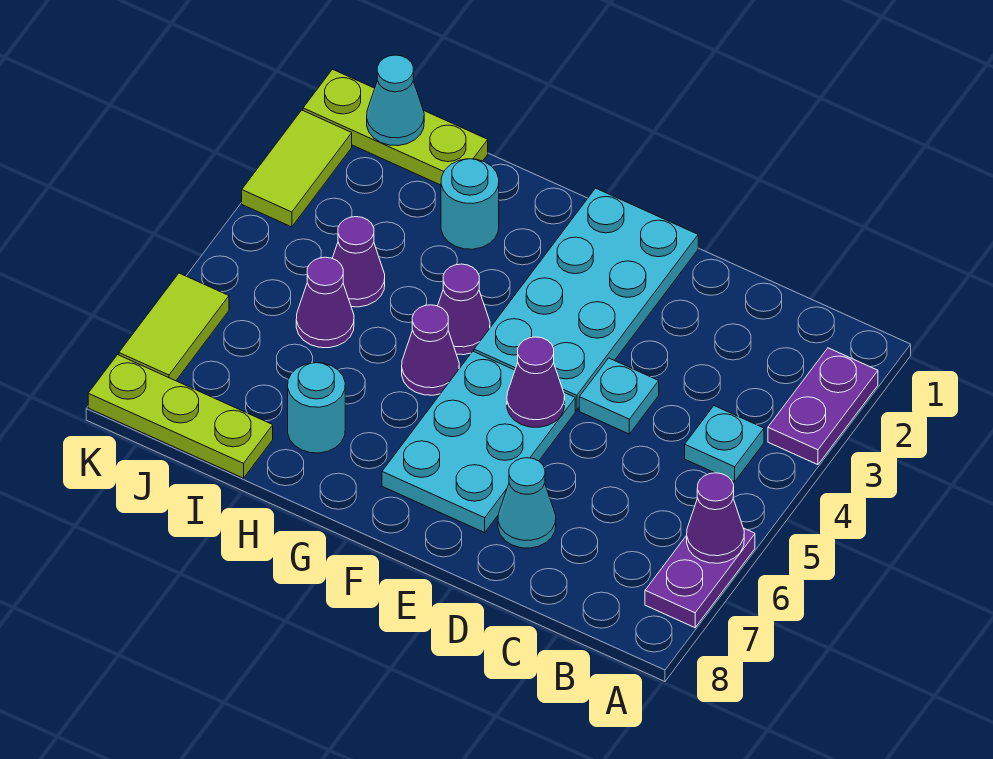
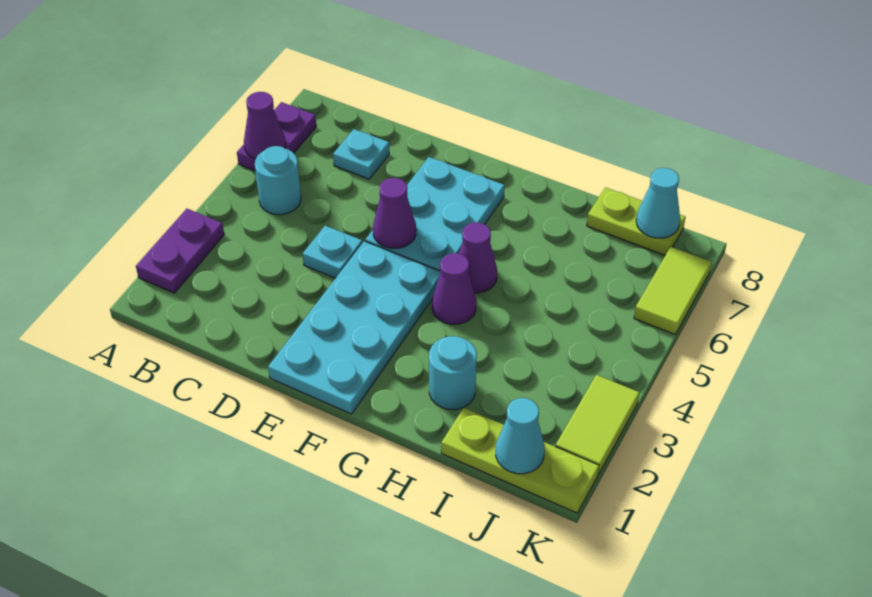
cyan 1x1 plate [685,406,764,482] -> cyan 1x1 plate moved to [333,129,389,179]
cyan 1x1 cone [498,458,556,548] -> cyan 1x1 cone moved to [636,168,680,238]
cyan 1x1 round brick [288,363,345,453] -> cyan 1x1 round brick moved to [255,146,301,215]
purple 1x1 cone [332,217,385,307] -> none
purple 1x1 cone [296,257,354,348] -> none
lime 1x3 plate [88,355,273,478] -> lime 1x2 plate [587,187,685,255]

